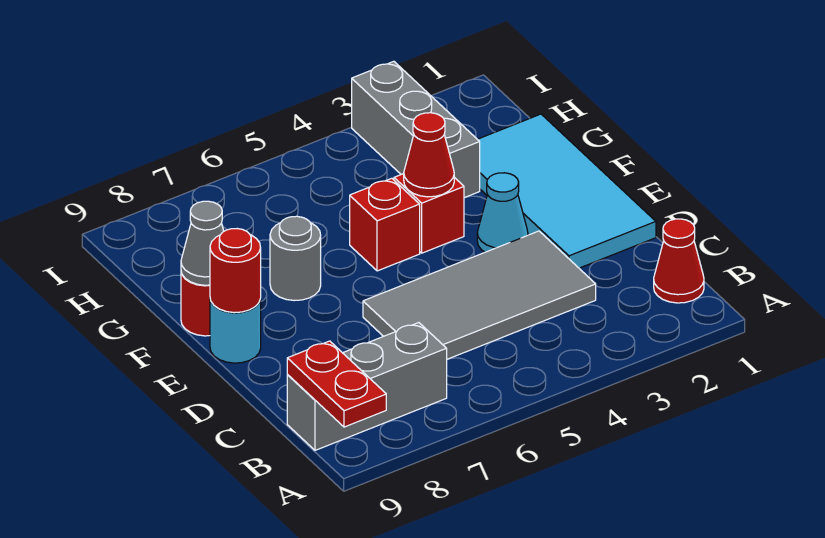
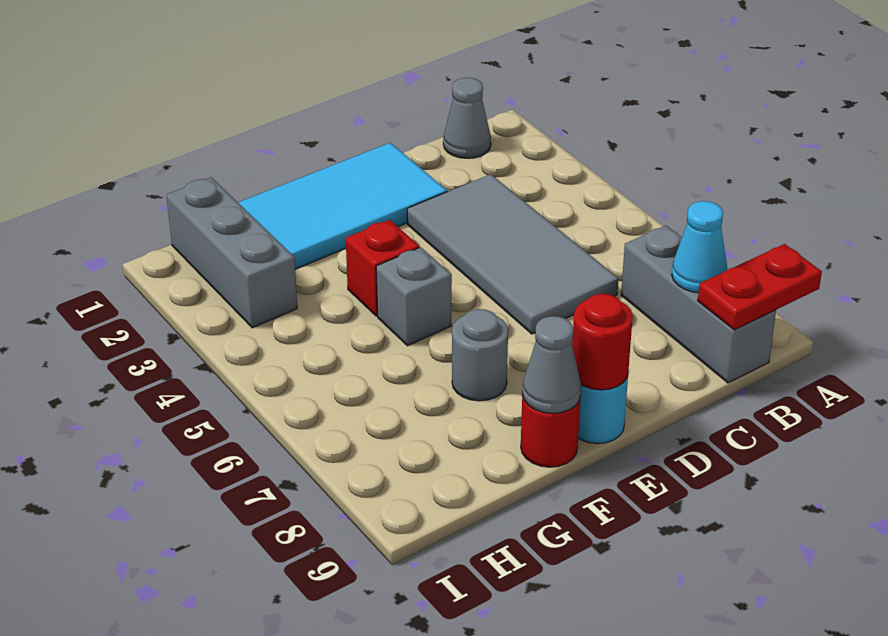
red 1x1 cone [654,219,704,303] -> grey 1x1 cone [443,78,491,158]
cyan 1x1 cone [477,173,528,252] -> cyan 1x1 cone moved to [672,201,727,292]
red 1x1 cone [404,113,454,197] -> none
red 1x1 brick [350,178,420,271] -> grey 1x1 brick [376,247,452,346]
grey 1x3 brick [352,61,480,198] -> grey 1x3 brick turned to [166,177,297,328]

